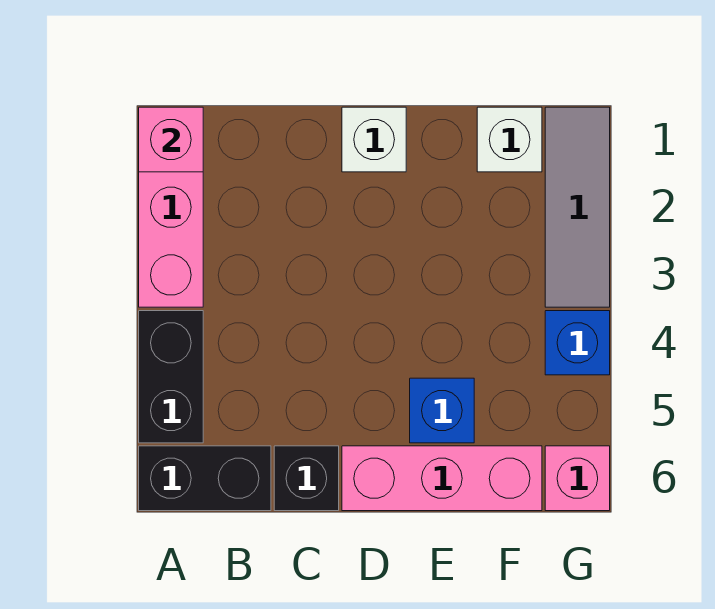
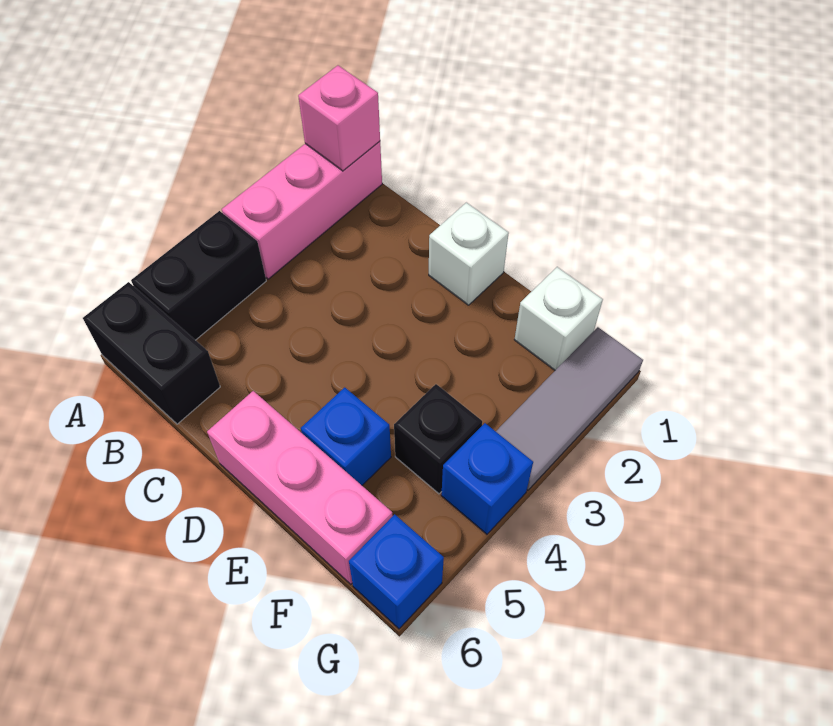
black 1x1 brick [274,446,339,511] -> black 1x1 brick moved to [394,384,482,494]
pink 1x1 brick [545,446,610,511] -> blue 1x1 brick [349,514,444,629]

